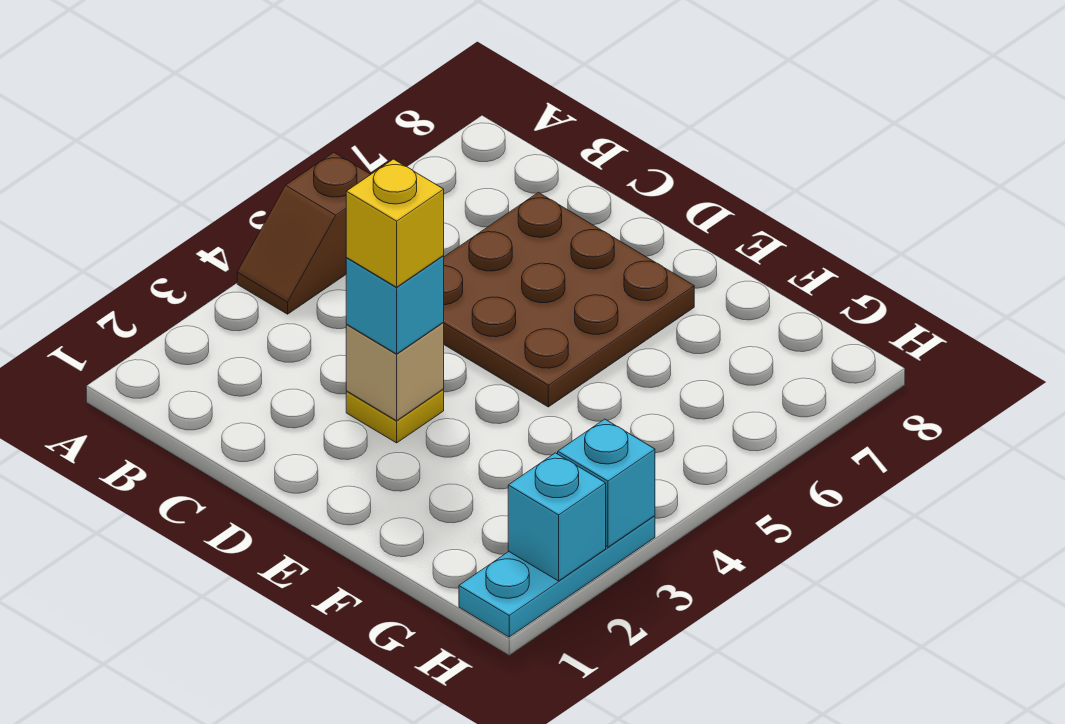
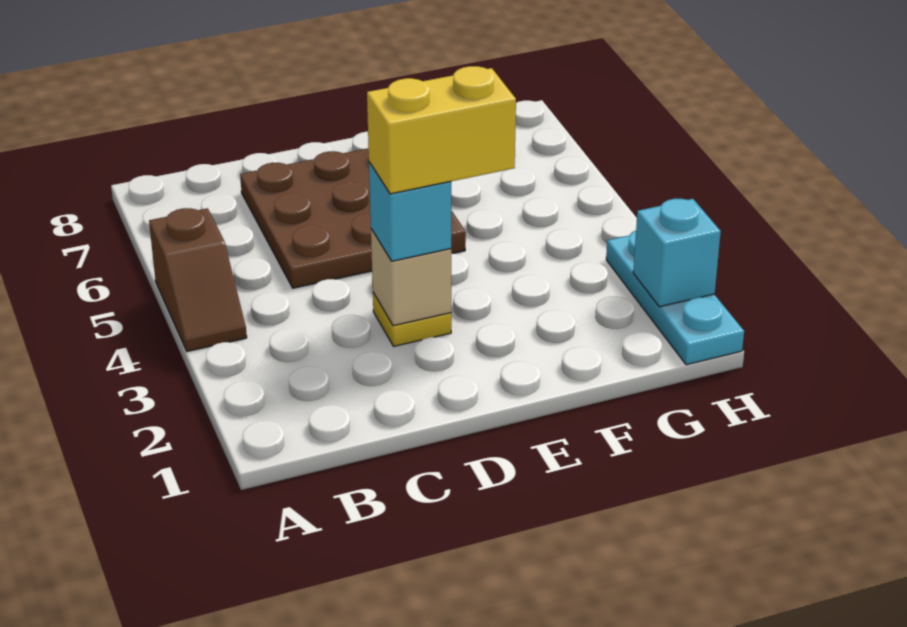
yellow 1x1 brick [346,159,444,287] -> yellow 1x2 brick [367,66,516,194]
cyan 1x1 brick [558,419,655,547] -> none

